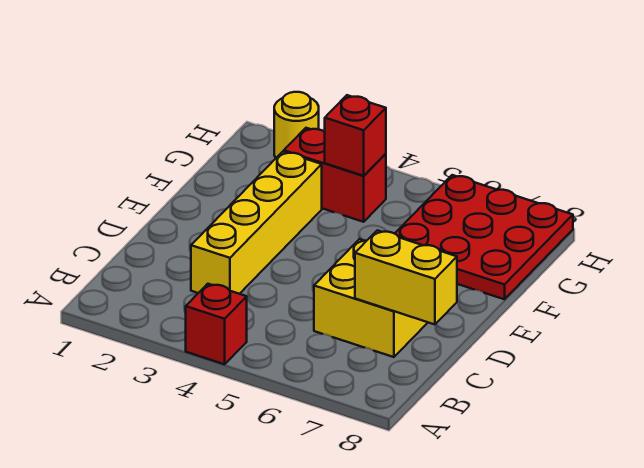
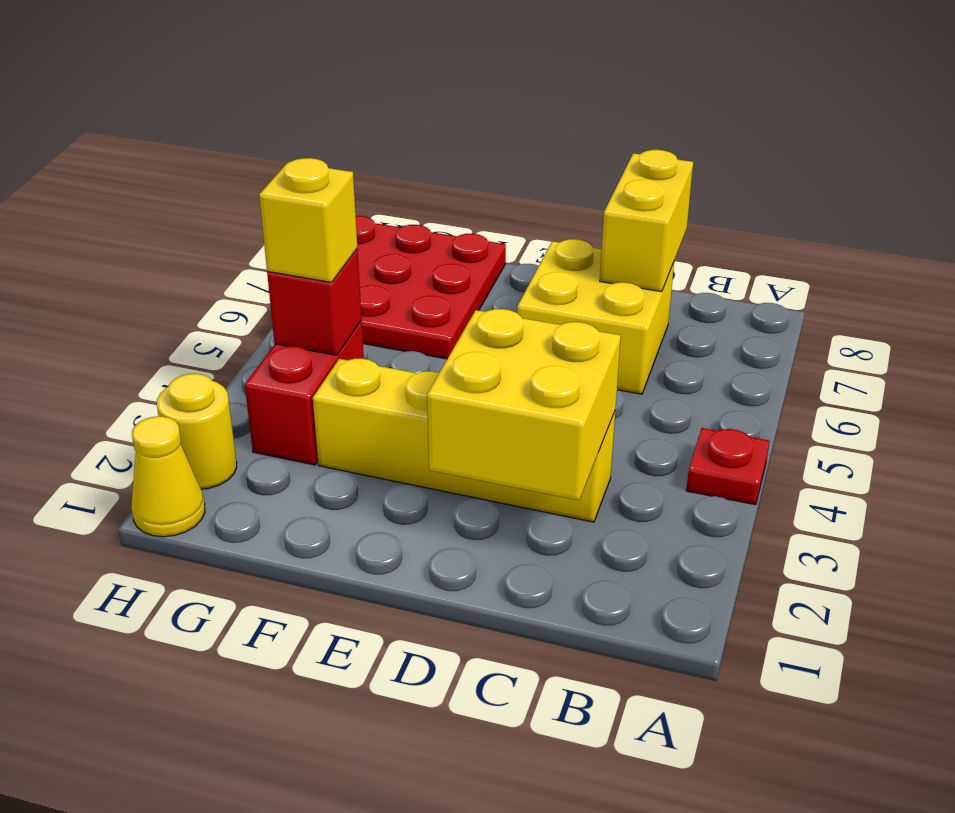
red 1x1 brick [186,284,247,364] -> red 1x1 plate [686,428,770,505]
none -> yellow 2x2 brick [427,309,621,500]
none -> yellow 1x1 brick [259,158,357,282]
none -> yellow 1x1 cone [131,416,205,537]

